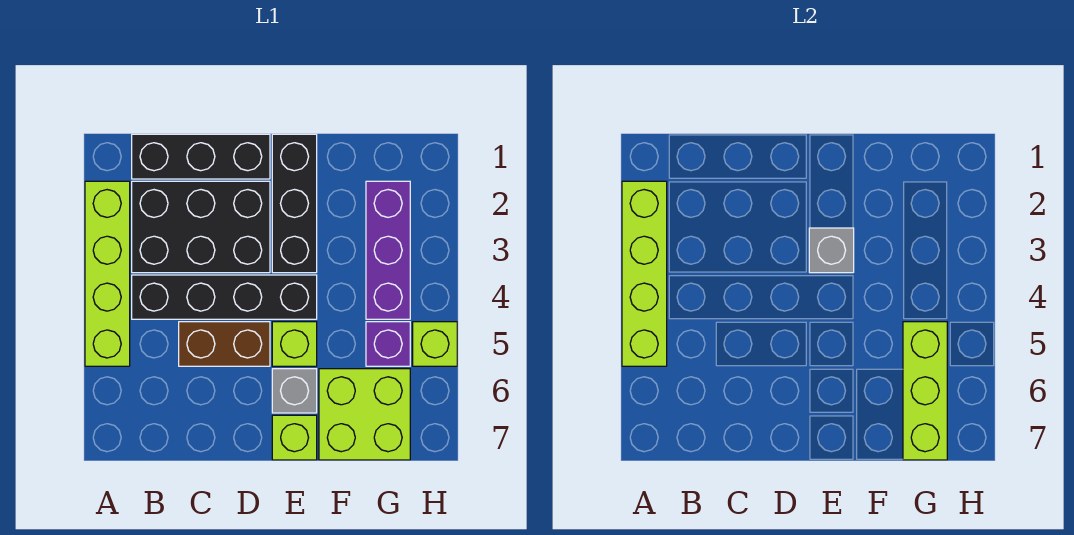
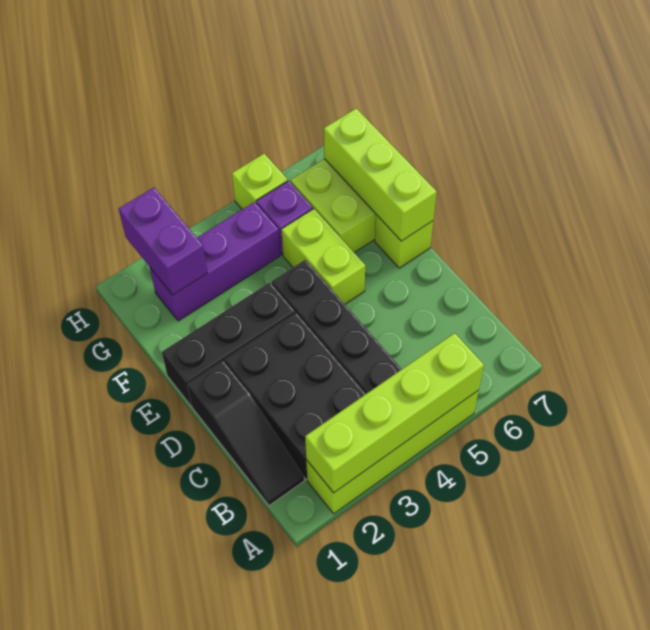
black 1x3 brick [132,134,270,179] -> black 1x3 slope [187,361,304,505]
brown 1x2 brick [179,322,270,366] -> none
grey 1x1 brick [809,228,854,273] -> none
lime 1x1 brick [272,322,317,366] -> lime 1x2 brick [281,209,365,304]
grey 1x1 brick [272,369,317,413] -> none
none -> purple 1x2 brick [119,188,207,295]
lime 1x3 brick [903,322,947,460] -> lime 1x3 brick turned to [324,108,436,241]

